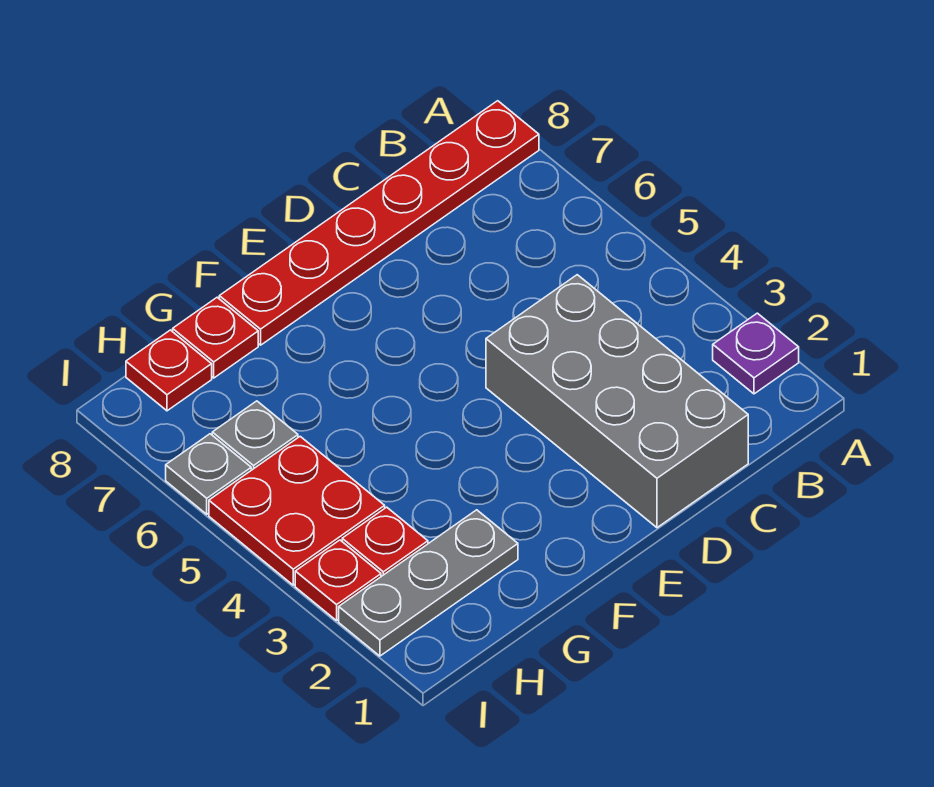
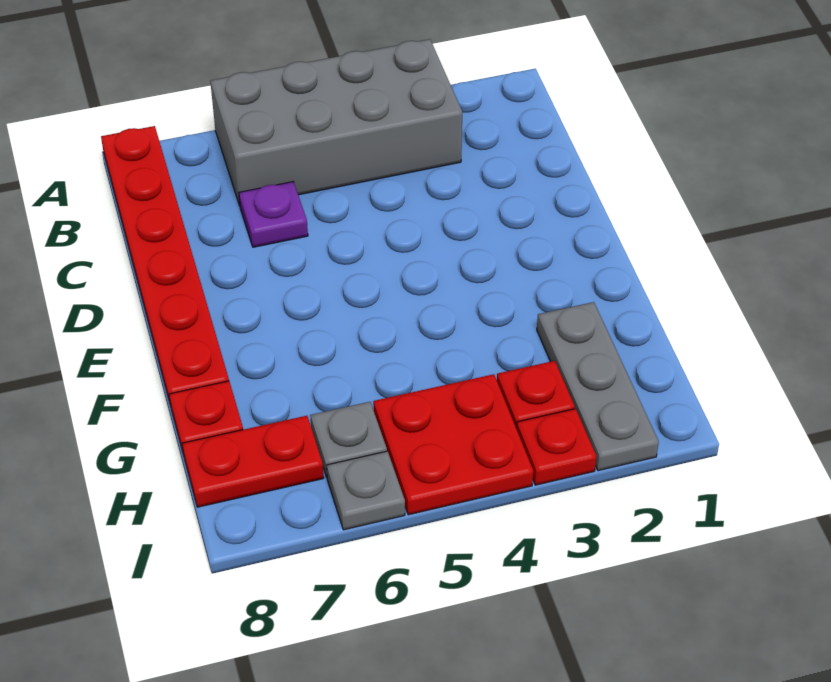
purple 1x1 plate [713,313,799,394] -> purple 1x1 plate moved to [239,182,308,247]
grey 2x4 brick [486,275,748,528] -> grey 2x4 brick moved to [210,39,462,206]
red 1x1 plate [126,330,212,411] -> red 1x2 plate [182,416,323,507]

